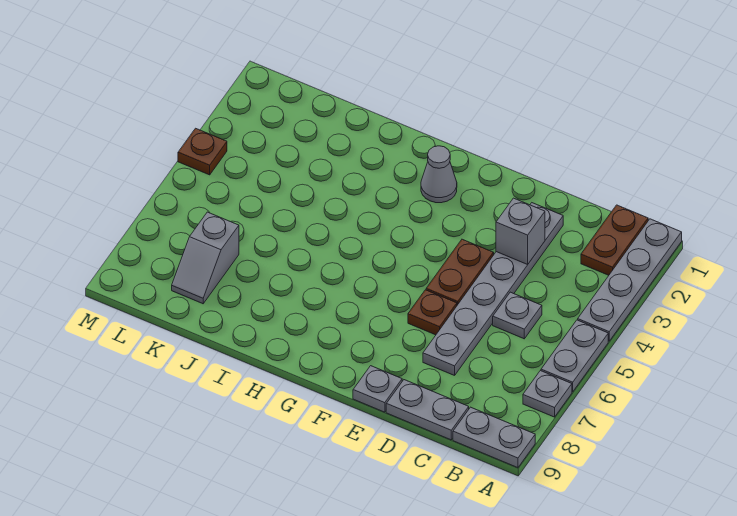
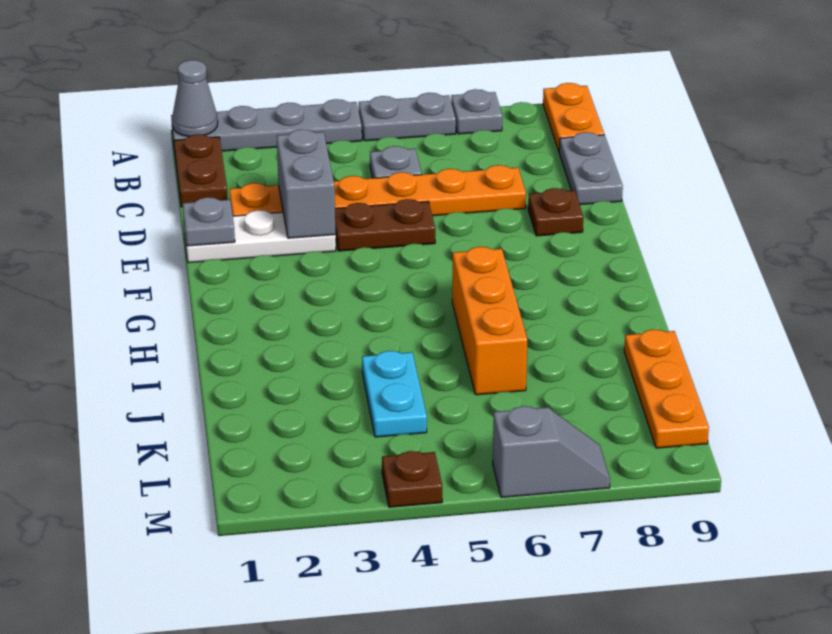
grey 1x2 plate [453,407,535,468] -> orange 1x2 plate [543,83,604,151]
brown 1x2 plate [581,205,648,275] -> brown 1x2 plate turned to [174,134,228,207]
grey 1x6 plate [423,203,563,375] -> orange 1x6 plate [230,165,526,216]
grey 1x1 brick [496,198,545,264] -> grey 1x2 brick [277,129,335,238]
none -> white 1x3 plate [184,210,336,263]
brown 1x1 plate [408,290,457,335] -> brown 1x1 plate moved to [528,188,583,236]
grey 1x1 plate [353,366,402,412] -> grey 1x1 plate moved to [183,197,235,246]
grey 1x1 cone [421,146,457,203] -> grey 1x1 cone moved to [172,60,218,137]
none -> orange 1x3 brick [452,247,527,395]
none -> cyan 1x2 plate [362,351,427,437]
none -> orange 1x3 plate [624,329,709,448]
grey 1x2 slope [172,212,239,304] -> grey 1x2 slope moved to [493,406,610,498]

